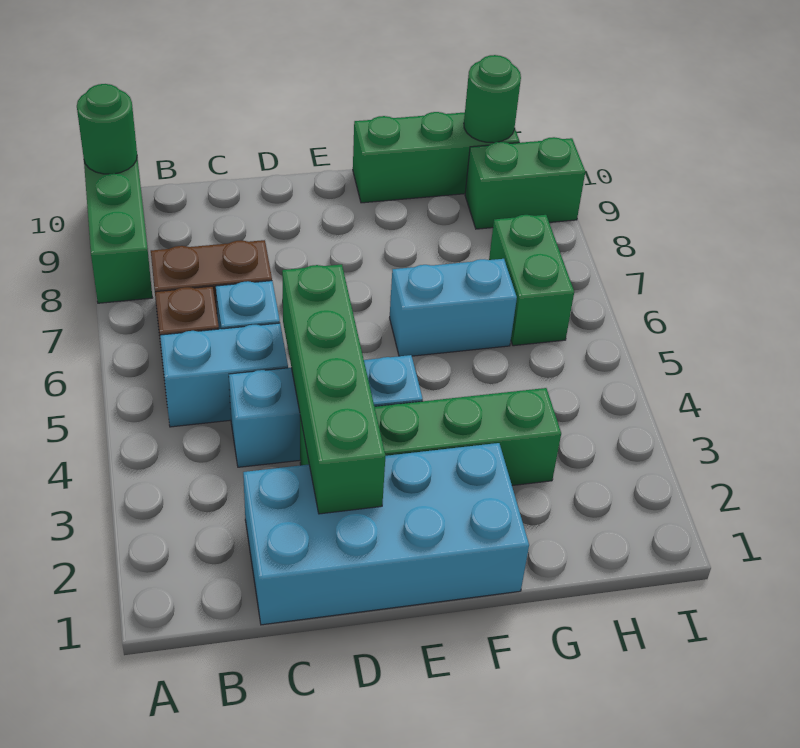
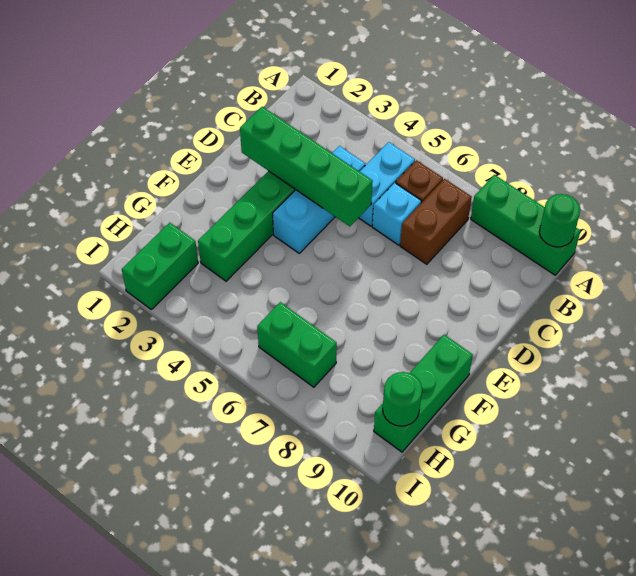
cyan 2x4 brick [243,443,529,625] -> none
cyan 1x2 brick [390,259,517,356] -> none
green 1x2 brick [465,137,585,229] -> green 1x2 brick moved to [122,223,198,309]

